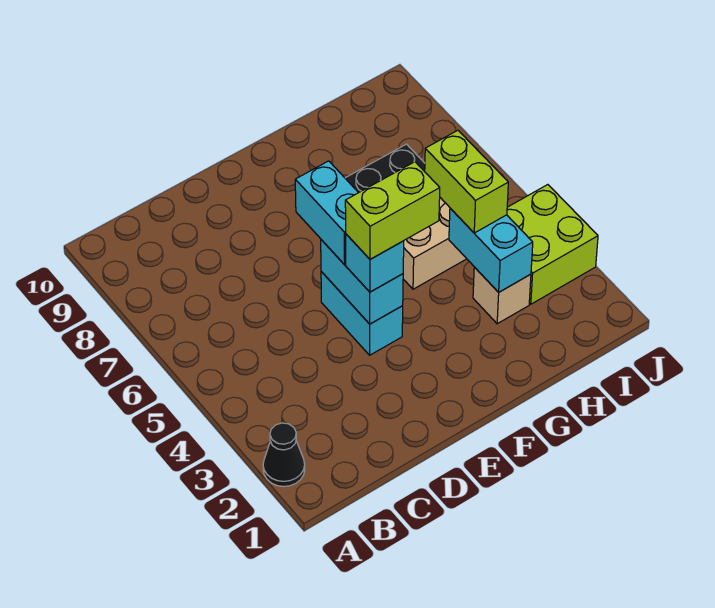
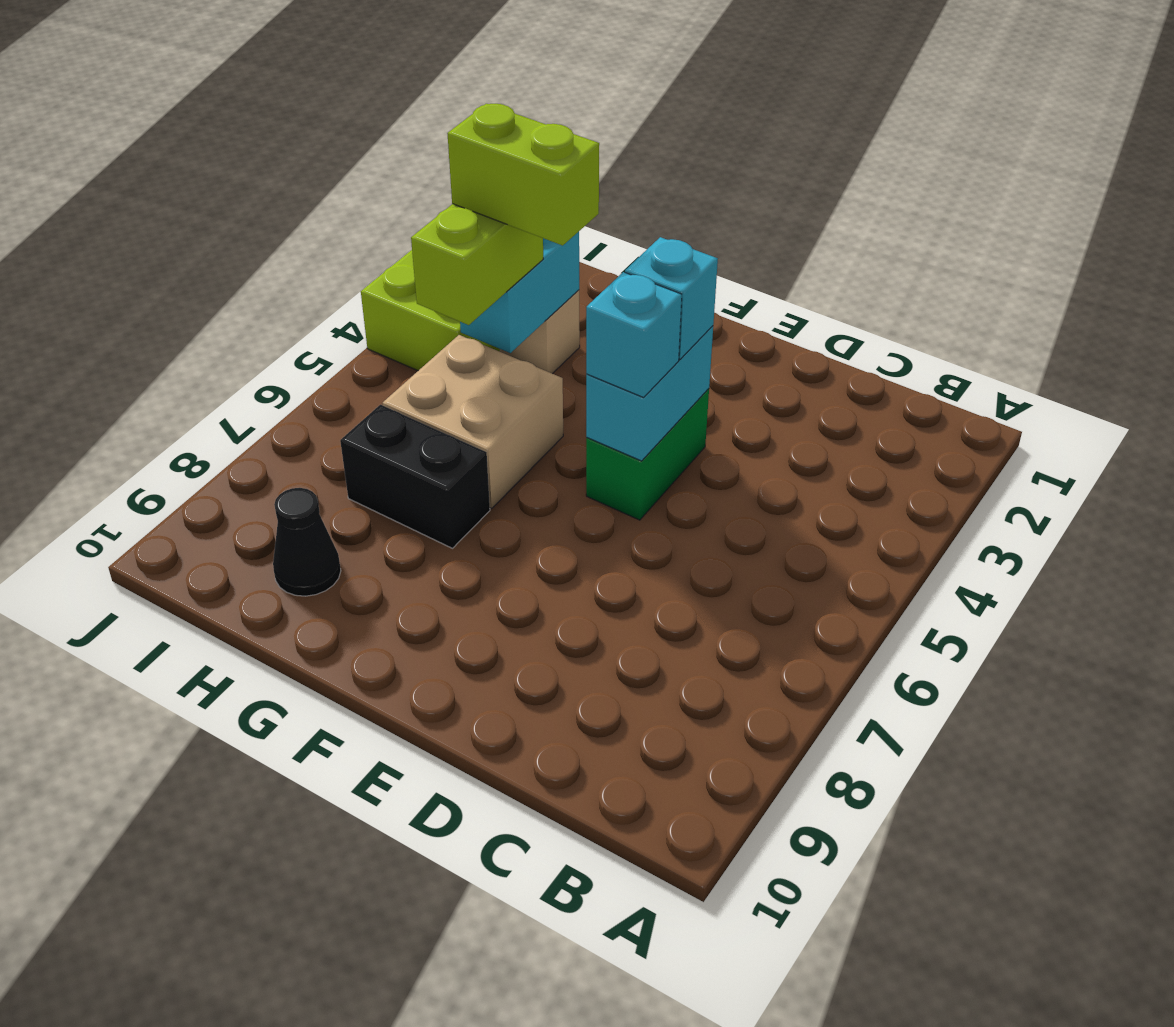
black 1x1 cone [263,423,305,487] -> black 1x1 cone moved to [273,488,341,596]
cyan 1x2 brick [321,272,403,355] -> green 1x2 brick [586,389,709,520]
lime 1x2 brick [345,162,440,259] -> lime 1x2 brick moved to [447,104,599,245]
cyan 1x2 brick [295,161,358,265] -> cyan 1x1 brick [586,272,682,397]

